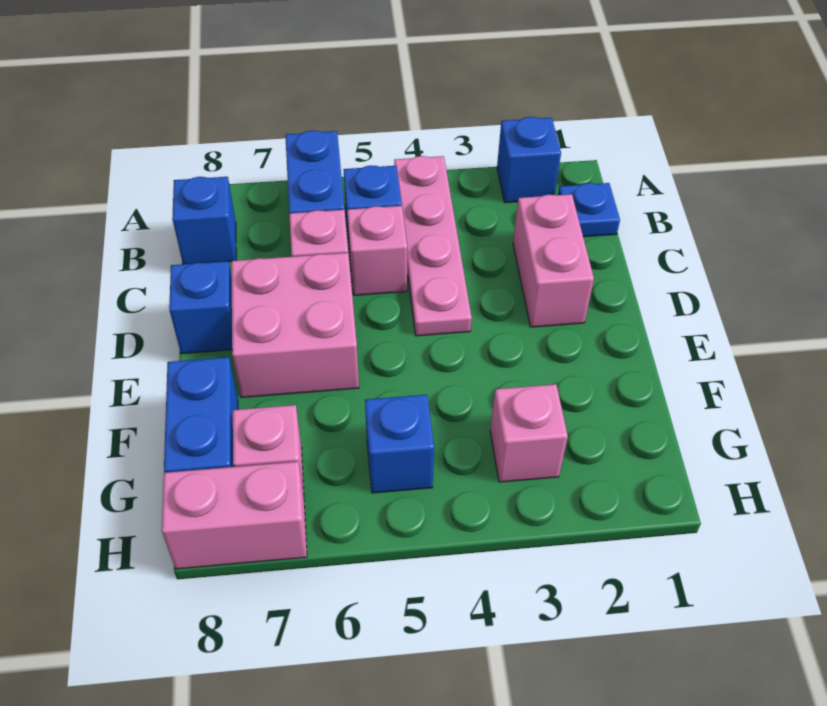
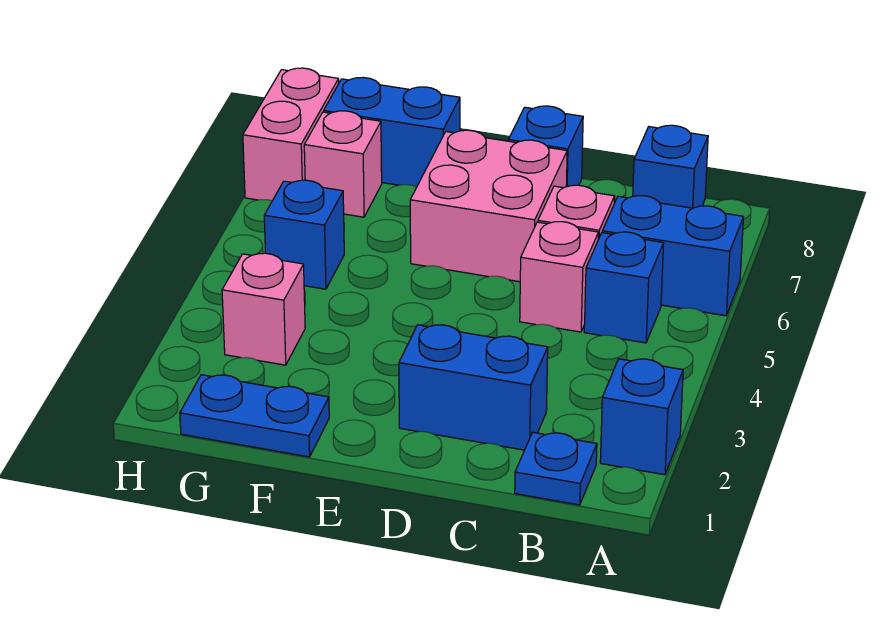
pink 1x4 plate [394,156,472,336] -> none
pink 1x2 brick [513,194,594,327] -> blue 1x2 brick [399,325,548,450]
none -> blue 1x2 plate [180,375,329,457]

